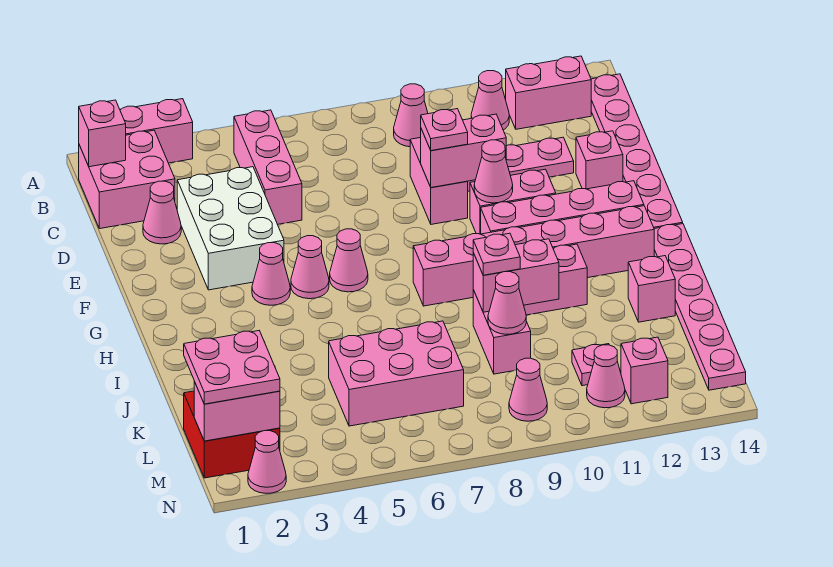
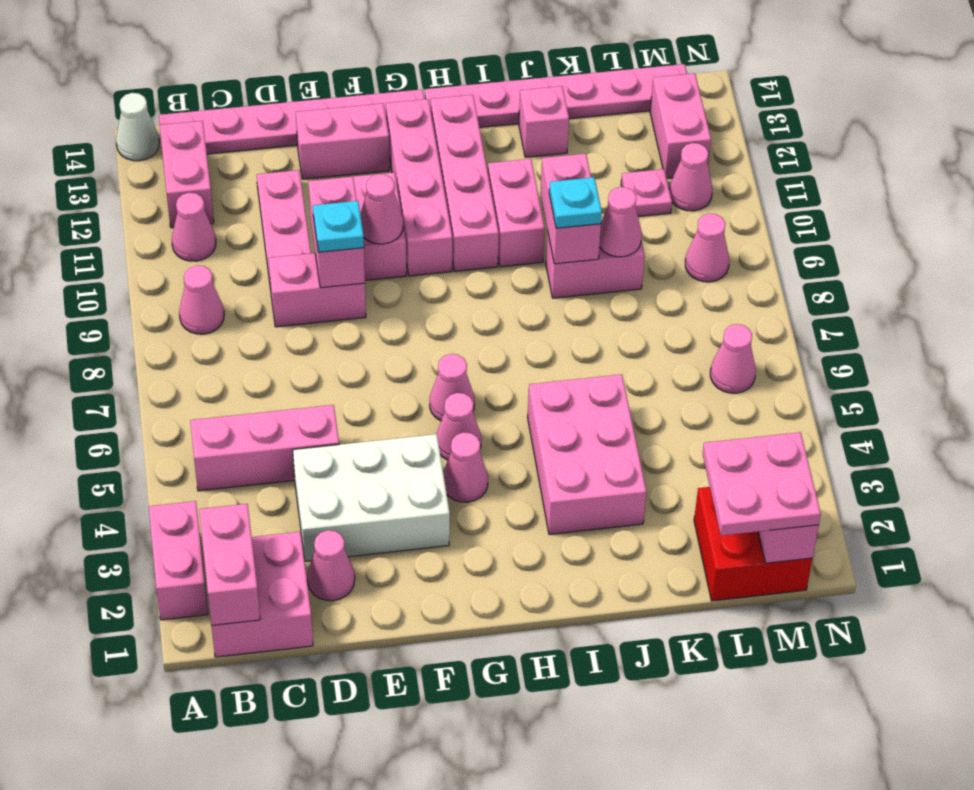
none -> white 1x1 cone [116,93,159,161]
pink 1x1 brick [79,100,126,167] -> pink 1x2 brick [199,504,260,625]
pink 1x1 plate [421,109,468,151] -> cyan 1x1 plate [313,201,364,252]
pink 1x1 brick [576,131,623,189] -> pink 1x2 brick [296,103,389,179]
pink 1x6 brick [413,206,654,306] -> pink 1x4 brick [431,95,499,271]
pink 1x1 plate [473,233,520,275] -> cyan 1x1 plate [549,177,602,228]
pink 2x3 brick [329,321,464,426] -> pink 2x3 brick moved to [527,374,646,535]
pink 1x1 brick [621,337,668,404] -> pink 1x2 brick [650,73,711,178]
pink 1x1 cone [248,431,286,494] -> pink 1x1 cone moved to [710,324,756,393]

